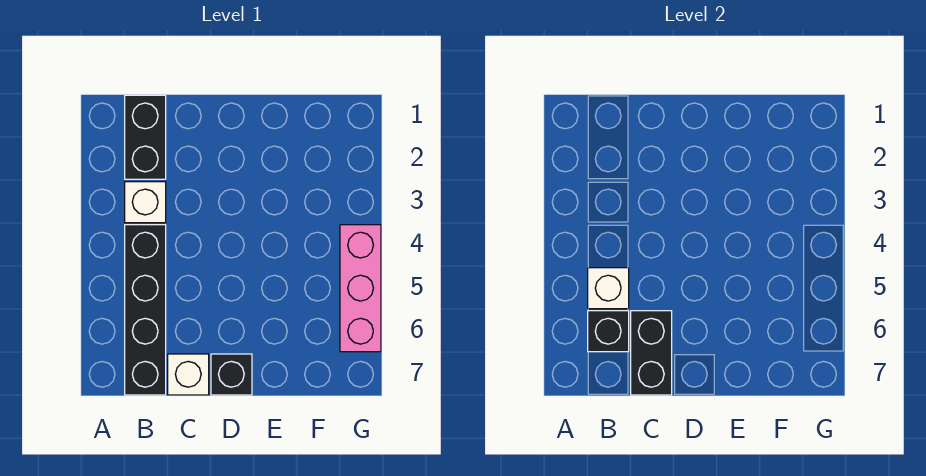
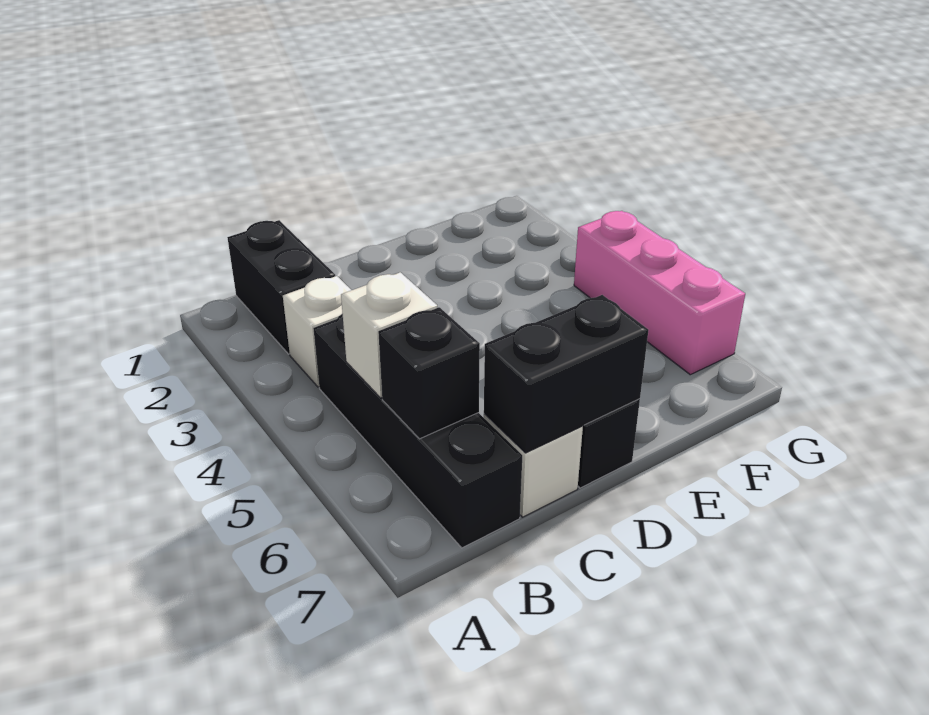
black 1x2 brick [631,311,672,395] -> black 1x2 brick turned to [484,295,648,453]

